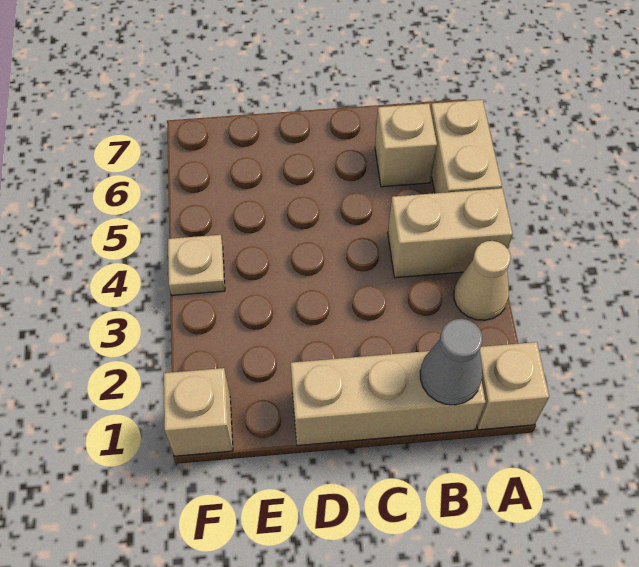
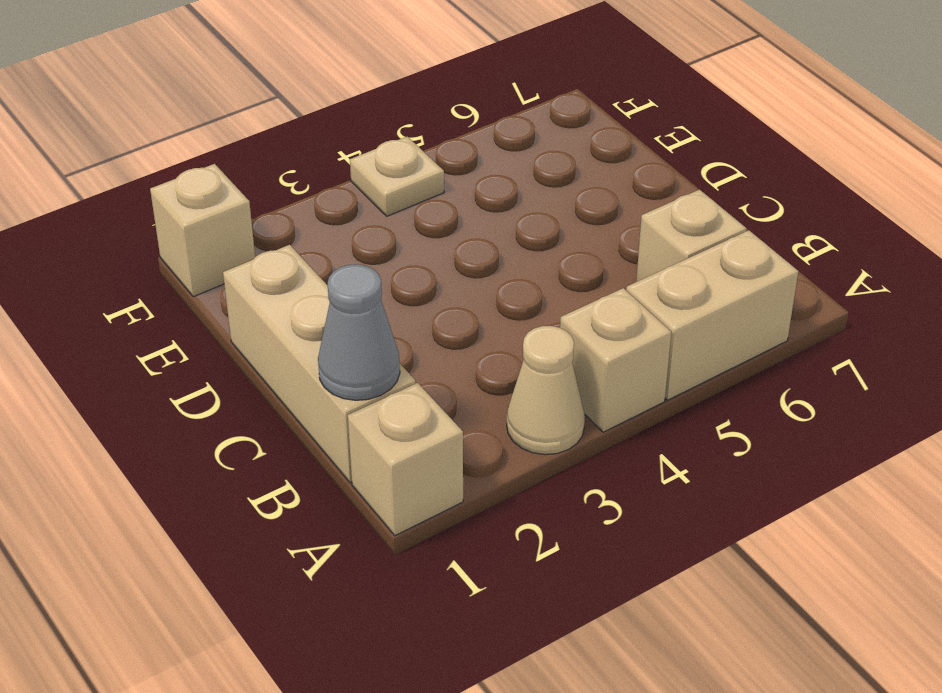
tan 1x2 brick [388,188,513,278] -> tan 1x1 brick [560,288,671,432]

